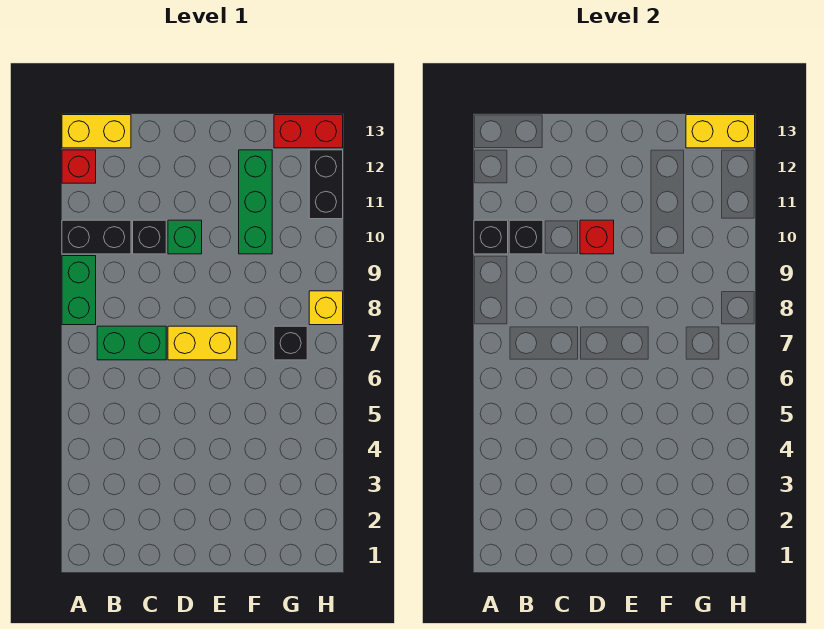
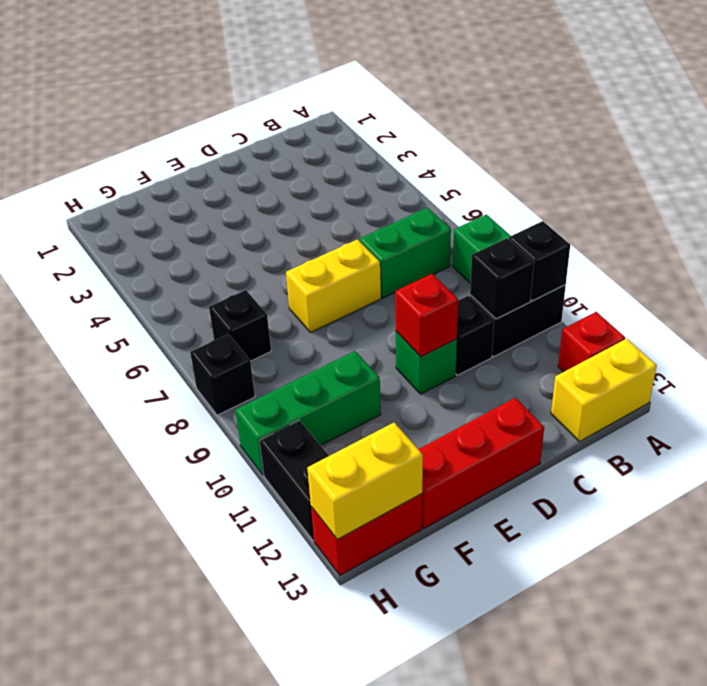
none -> red 1x3 brick [418,398,544,528]
green 1x3 brick [239,150,272,254] -> green 1x3 brick turned to [235,351,381,475]
yellow 1x1 brick [309,291,343,325] -> black 1x1 brick [190,334,255,415]

